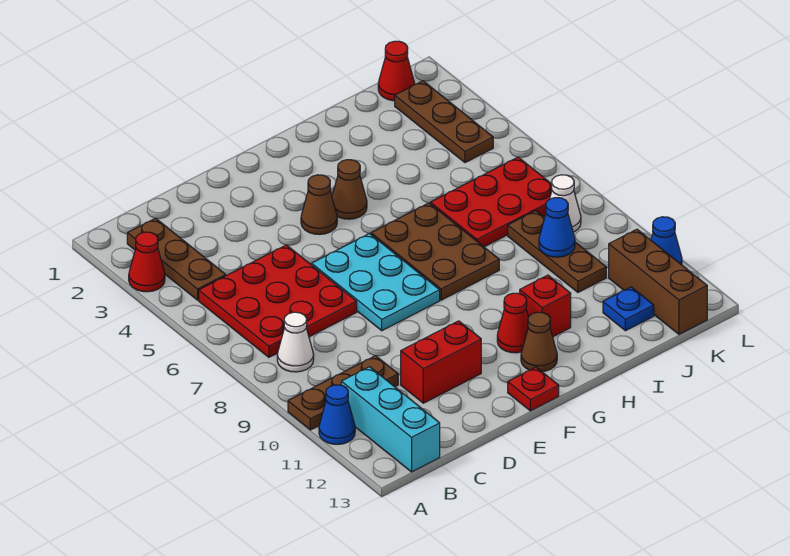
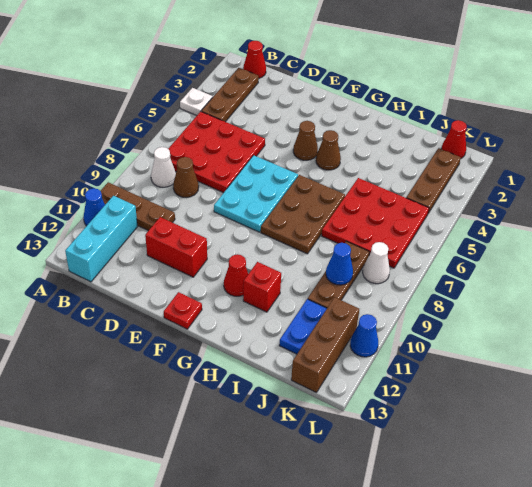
red 1x1 cone [129,232,165,292] -> red 1x1 cone moved to [243,41,266,78]
none -> white 1x1 plate [180,88,213,116]
brown 1x1 cone [521,312,557,372] -> brown 1x1 cone moved to [173,157,199,197]
red 2x3 plate [430,157,552,247] -> red 3x3 plate [322,178,429,268]
blue 1x1 plate [603,287,654,331] -> blue 1x2 plate [279,299,327,354]

